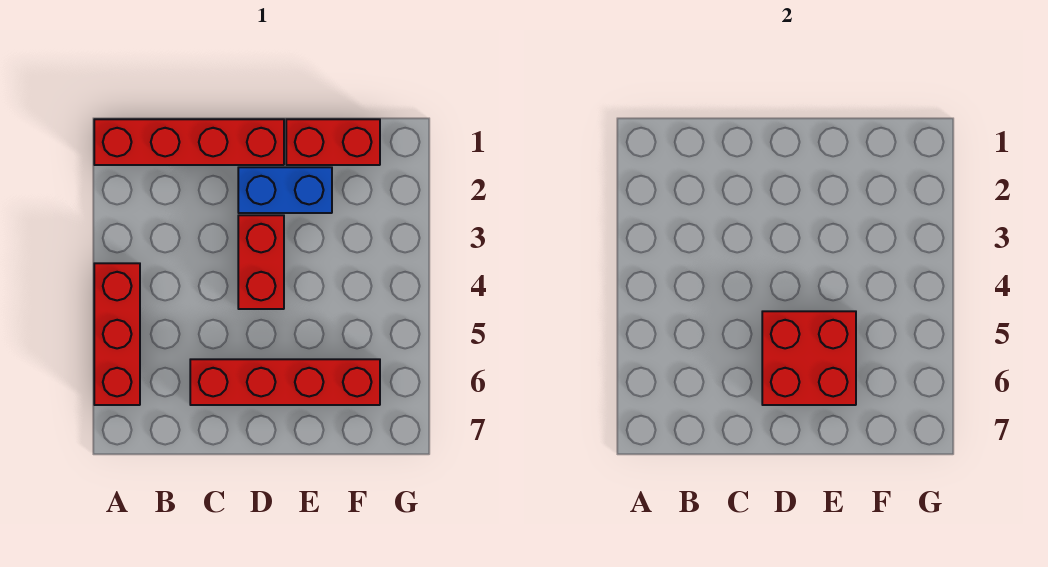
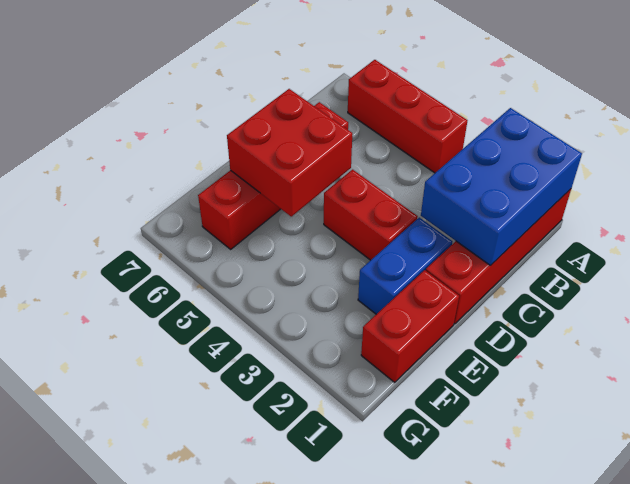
none -> blue 2x3 brick [421,108,582,265]

